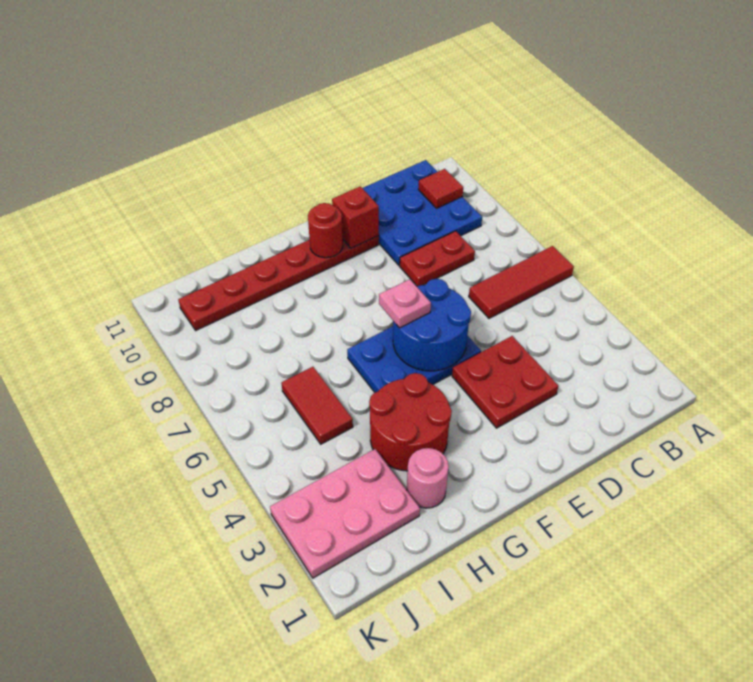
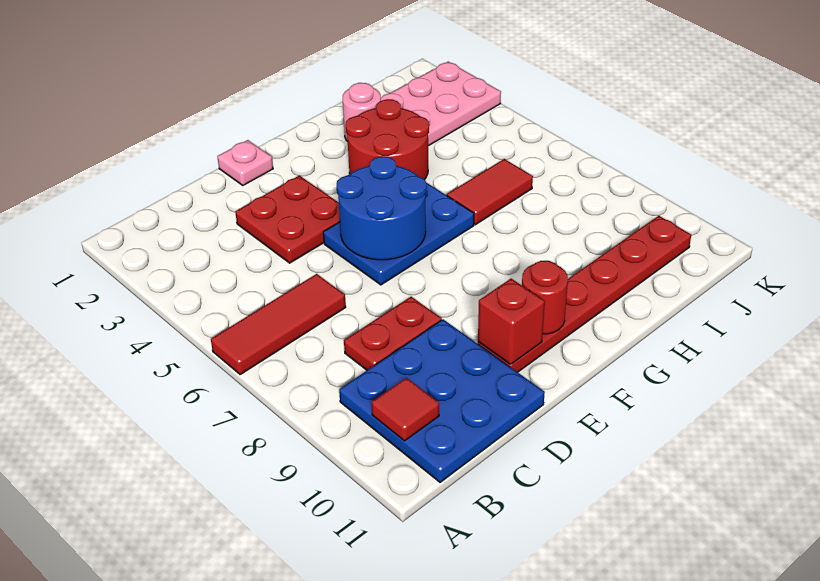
pink 1x1 plate [379,279,431,328] -> pink 1x1 plate moved to [217,140,273,185]
red 1x2 tile [281,367,353,444] -> red 1x2 tile turned to [447,159,533,225]

